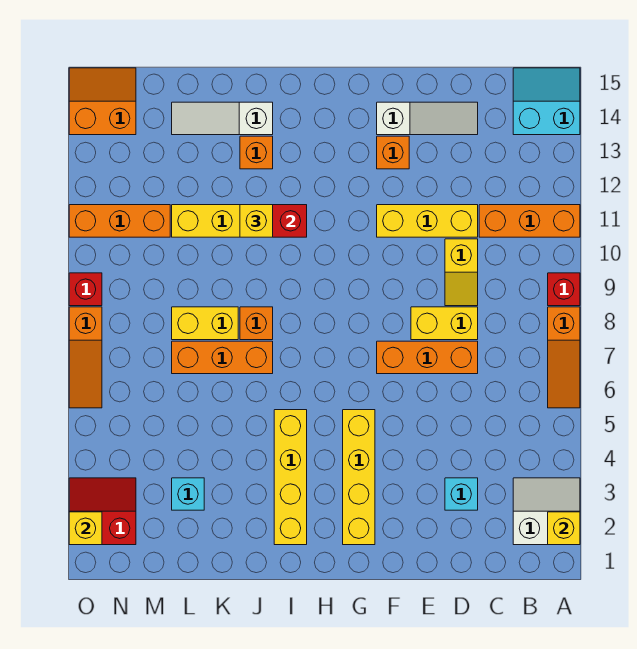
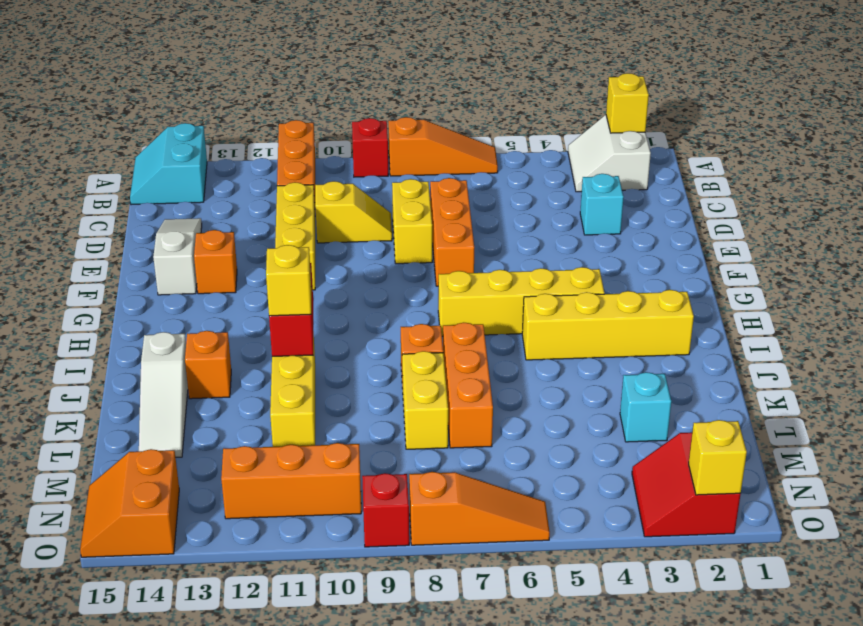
yellow 1x4 brick [343,410,375,545] -> yellow 1x4 brick moved to [438,267,604,336]
orange 1x3 brick [69,205,170,237] -> orange 1x3 brick turned to [221,443,361,519]

